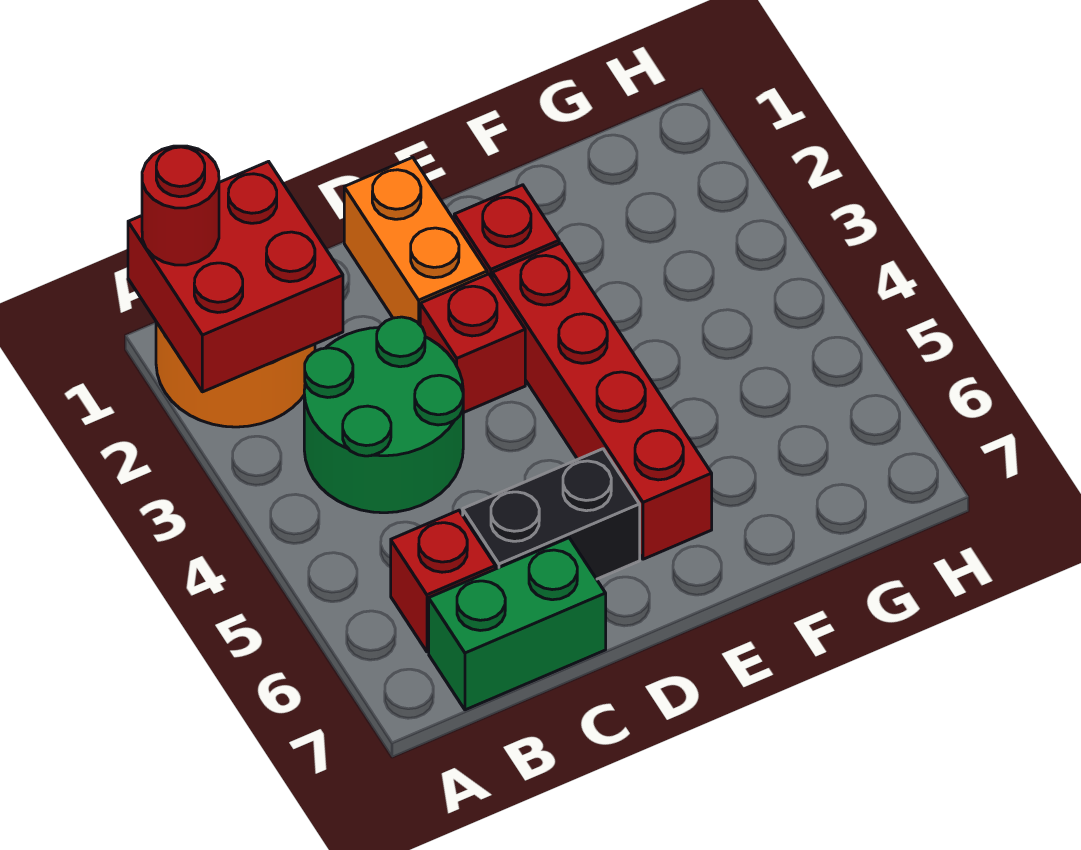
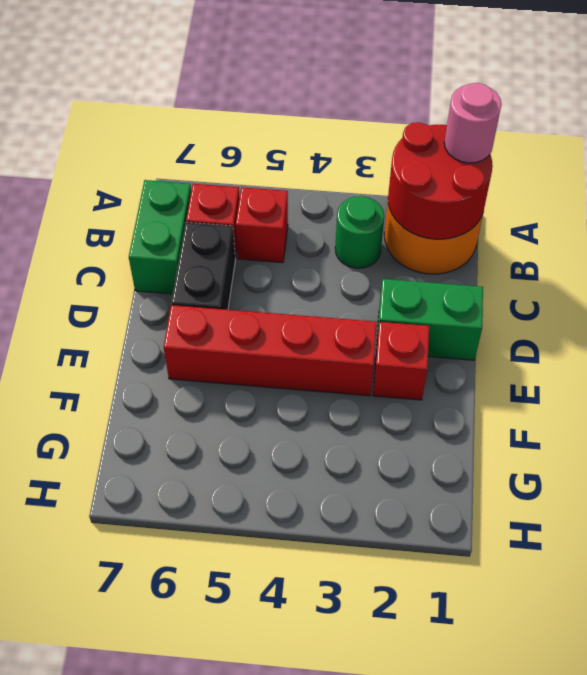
red 2x2 brick [128,161,343,392] -> red 2x2 round brick [388,122,493,239]
red 1x1 round brick [142,146,219,265] -> pink 1x1 round brick [444,83,501,163]
green 2x2 round brick [304,317,463,513] -> green 1x1 round brick [335,196,384,268]
orange 1x2 brick [344,157,487,325] -> green 1x2 brick [376,279,483,360]
red 1x1 brick [420,274,525,413] -> red 1x1 brick moved to [236,187,288,263]

